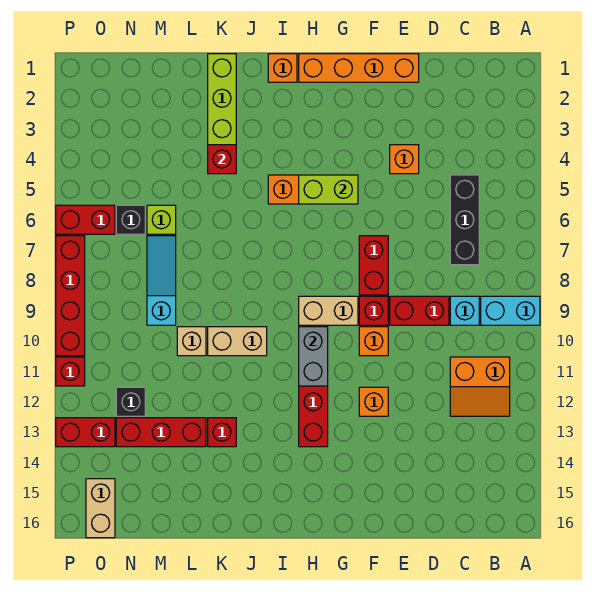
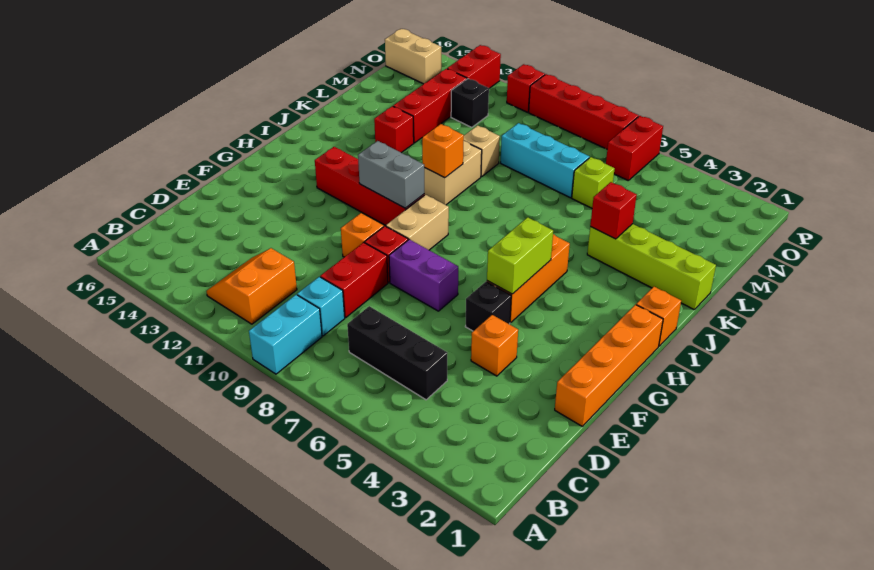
red 1x2 brick [359,236,388,295] -> purple 1x2 brick [389,239,458,311]
orange 1x1 brick [359,387,388,416] -> orange 1x1 brick moved to [422,124,464,178]
cyan 1x3 slope [147,236,176,325] -> cyan 1x3 brick [501,123,589,198]
black 1x1 brick [116,205,145,234] -> black 1x1 brick moved to [465,282,511,331]

